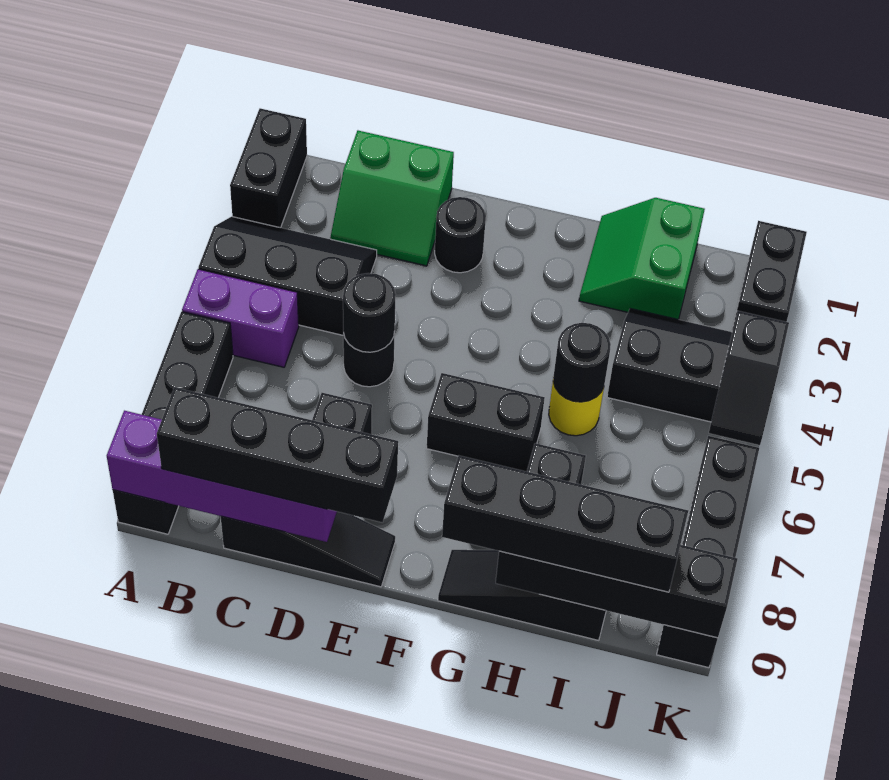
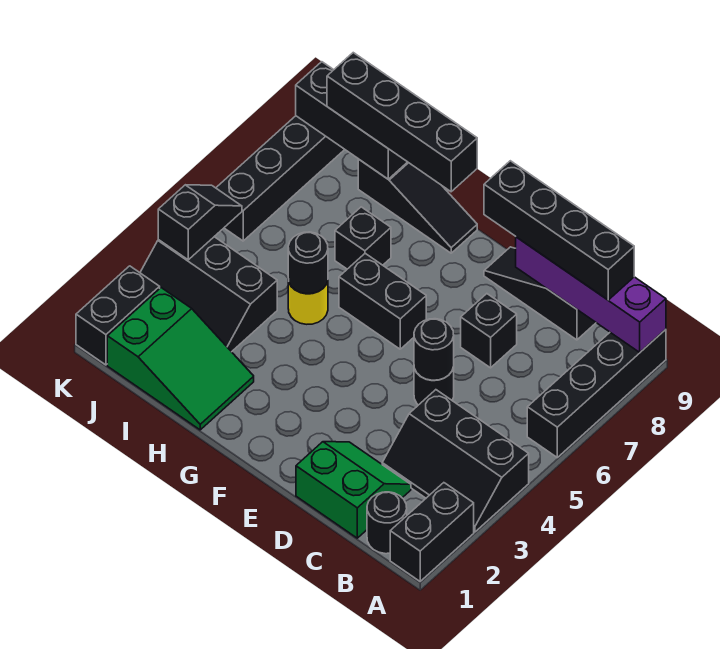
purple 1x2 brick [182,269,299,367] -> none
black 1x1 round brick [435,197,486,273] -> black 1x1 round brick moved to [367,492,407,554]
green 2x2 slope [579,198,705,319] -> green 2x3 slope [107,288,254,430]
black 1x4 brick [496,545,737,638] -> black 1x3 brick [296,62,407,179]

